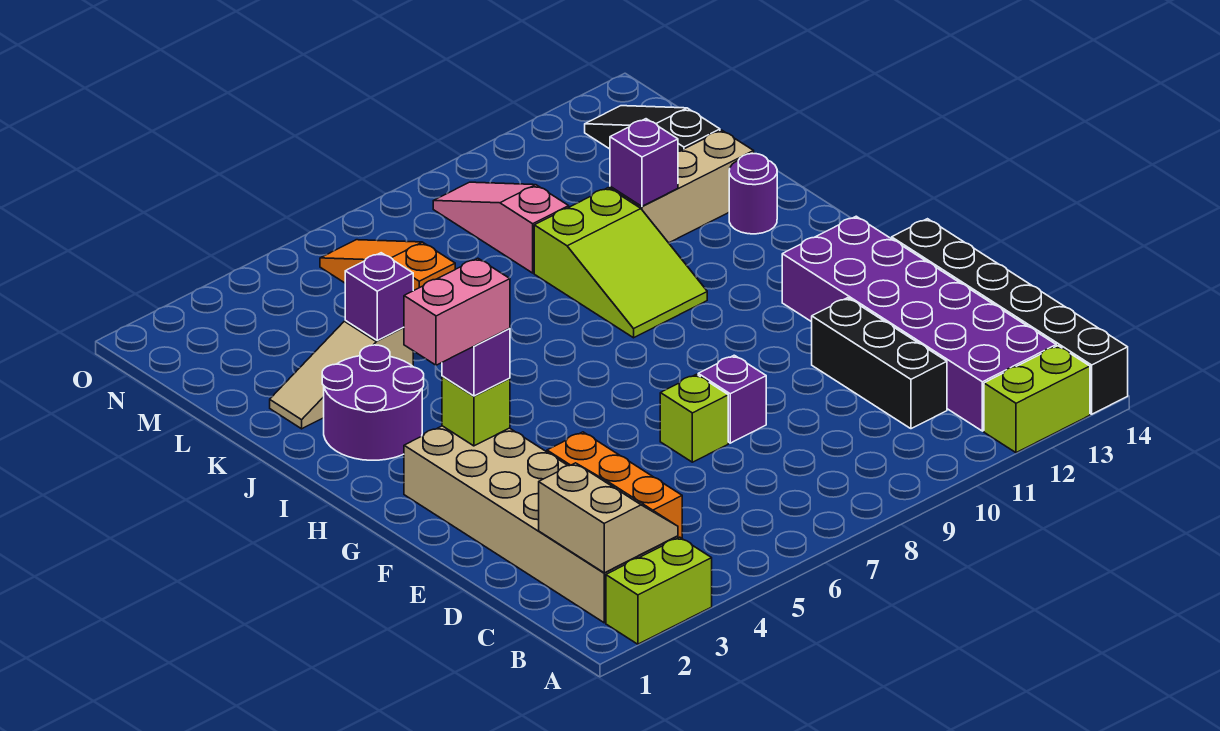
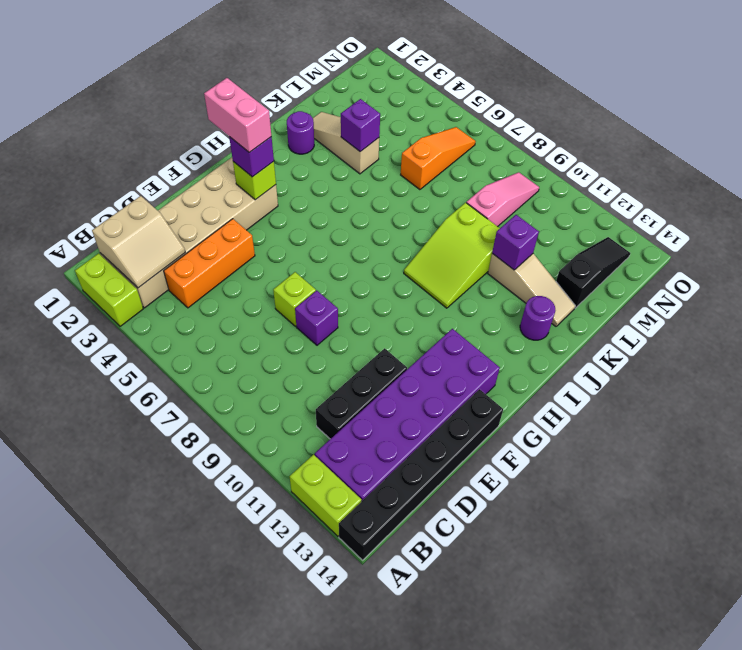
purple 2x2 round brick [322,345,424,460] -> purple 1x1 round brick [287,111,314,154]
tan 1x3 brick [610,130,754,243] -> tan 1x3 slope [488,254,575,326]

